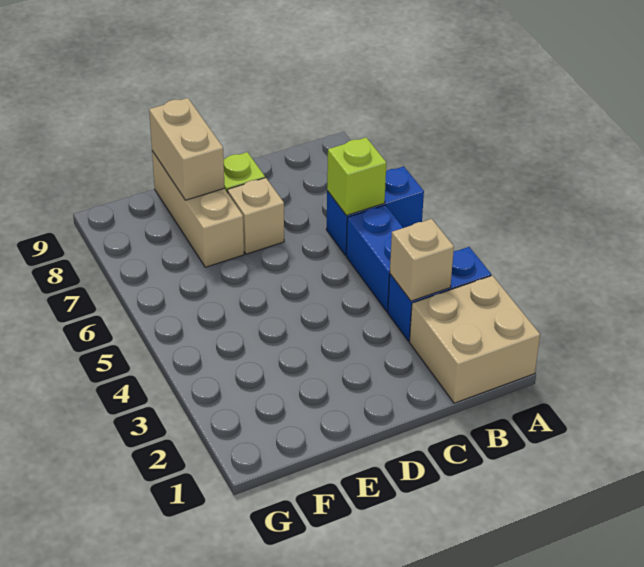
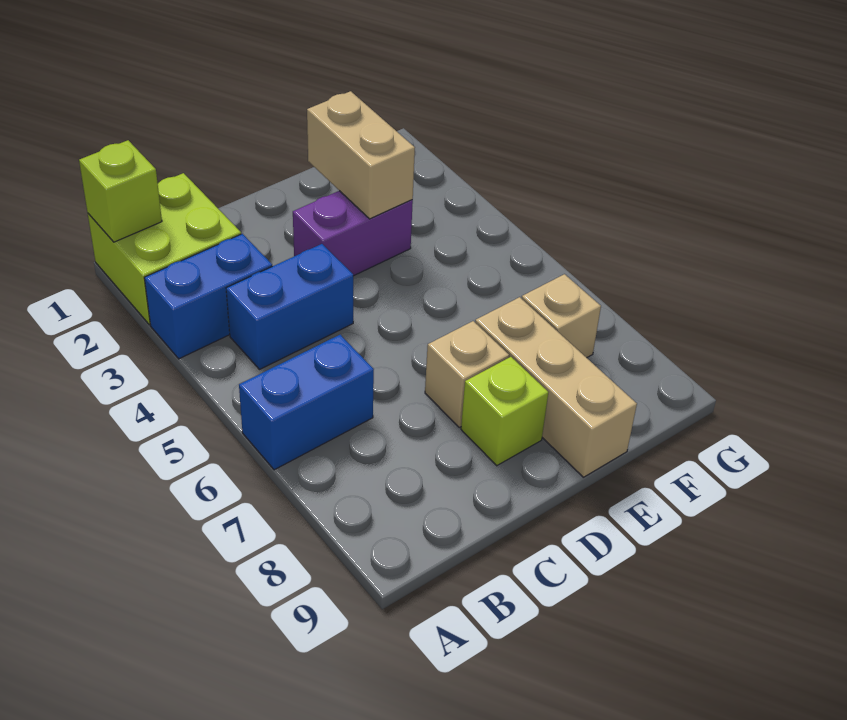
tan 2x2 brick [409,275,540,403] -> lime 2x2 brick [88,173,241,325]
tan 1x1 brick [390,219,454,301] -> tan 1x1 brick moved to [522,274,601,358]
blue 1x2 brick [346,205,403,311] -> blue 1x2 brick turned to [226,244,353,369]
lime 1x1 brick [327,138,386,215] -> lime 1x1 brick moved to [79,140,162,242]
none -> purple 1x2 brick [293,191,413,276]
tan 1x2 brick [149,98,225,200] -> tan 1x2 brick moved to [307,91,415,219]

